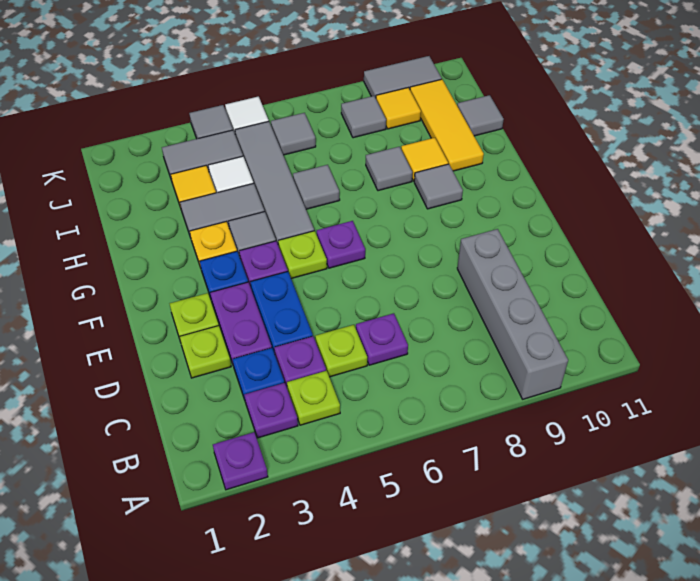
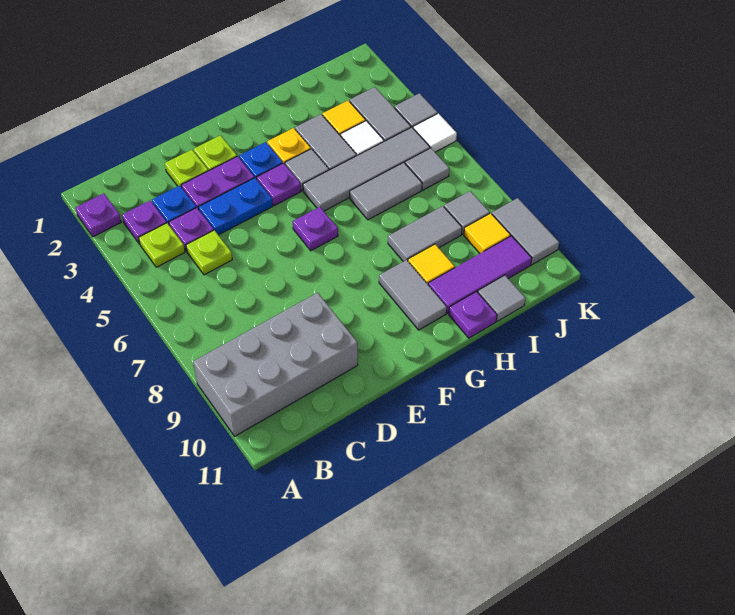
grey 1x4 brick [457,229,568,399] -> grey 2x4 brick [193,293,358,436]
purple 1x1 plate [356,313,408,365] -> purple 1x1 plate moved to [449,292,497,338]
lime 1x1 plate [278,231,327,279] -> none
grey 1x1 tile [414,164,463,209] -> grey 1x2 tile [379,260,447,330]
grey 1x1 tile [293,165,340,209] -> grey 1x2 tile [350,162,422,220]
grey 1x1 tile [366,147,412,191] -> grey 1x2 tile [388,206,462,262]
yellow 1x3 tile [410,79,484,171] -> purple 1x3 tile [428,236,532,313]

